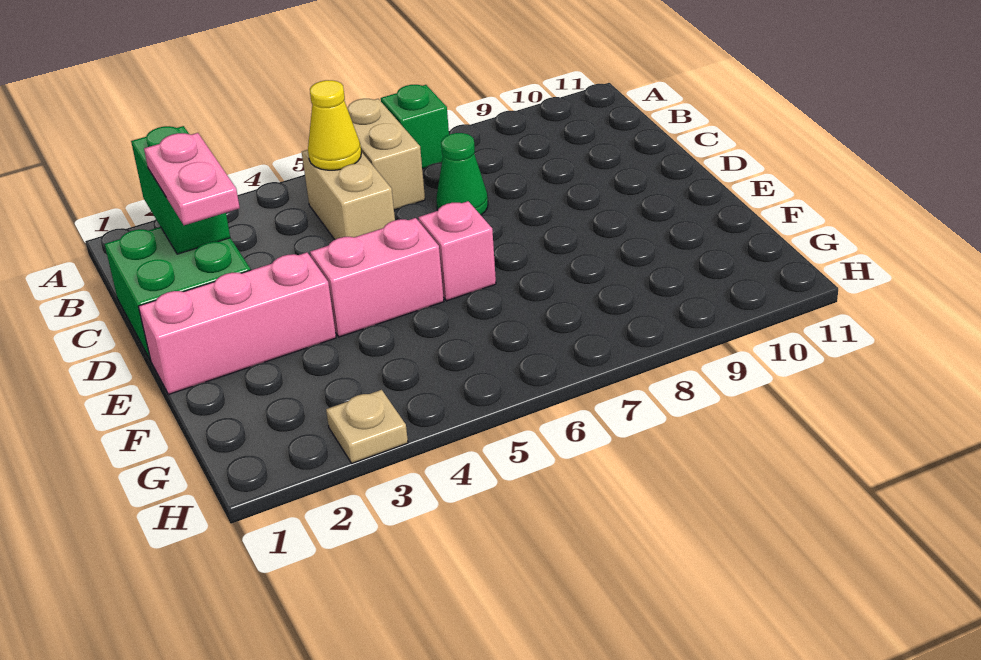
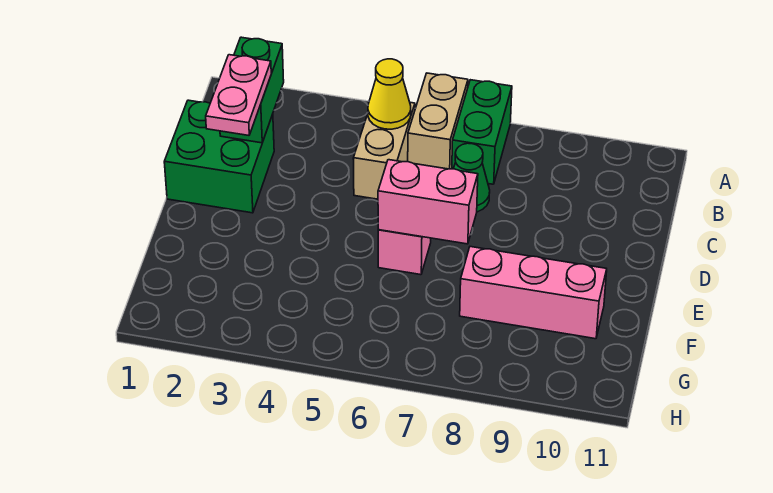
green 1x1 brick [381,85,449,169] -> green 1x2 brick [452,80,512,184]
pink 1x3 brick [138,252,336,395] -> pink 1x3 brick moved to [460,247,607,339]
pink 1x2 brick [310,218,444,337] -> pink 1x2 brick moved to [378,160,478,244]
tan 1x1 plate [326,390,408,463] -> none

